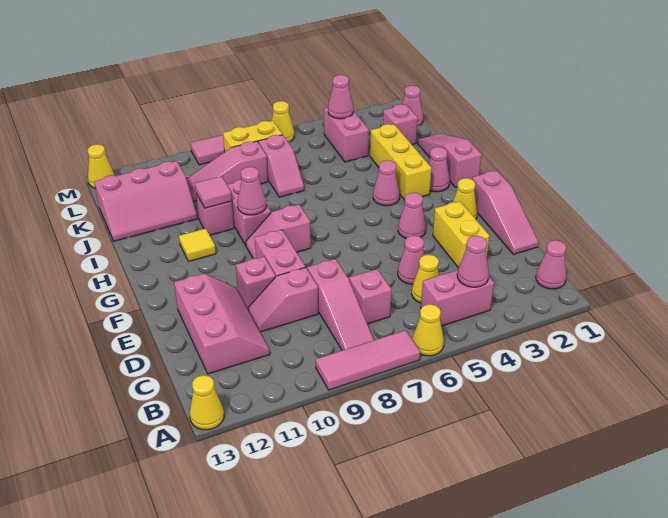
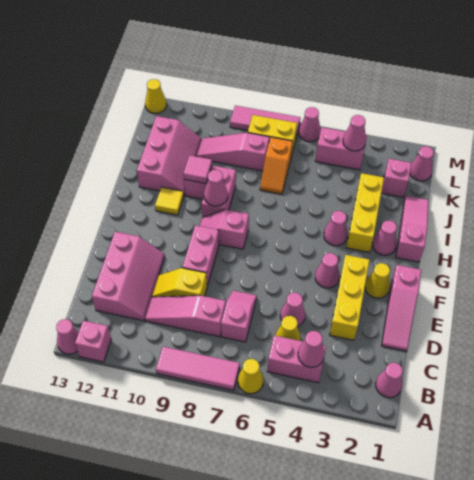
yellow 1x1 cone [190,375,224,430] -> pink 1x1 cone [56,319,79,354]
pink 1x3 slope [307,259,374,350] -> pink 1x3 slope turned to [145,295,226,337]
yellow 1x2 brick [433,201,489,268] -> yellow 1x3 brick [330,255,369,340]
pink 1x2 slope [249,267,318,332] -> yellow 1x2 slope [152,268,207,297]
pink 1x1 brick [236,257,275,310] -> pink 1x1 brick moved to [75,321,111,362]
pink 1x2 slope [258,135,304,197] -> orange 1x2 slope [260,137,293,194]
pink 2x3 slope [94,161,197,241] -> pink 2x3 slope turned to [137,116,201,194]
pink 1x2 brick [324,107,369,162] -> pink 1x2 brick turned to [315,127,367,170]
yellow 1x1 cone [272,101,294,142] -> pink 1x1 cone [299,107,321,142]

